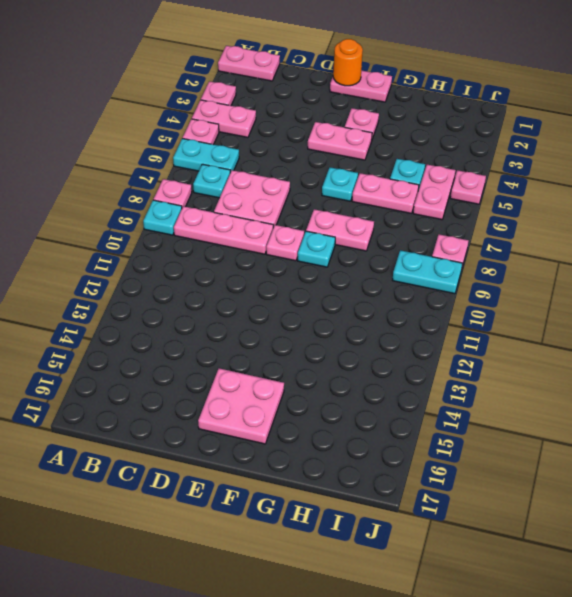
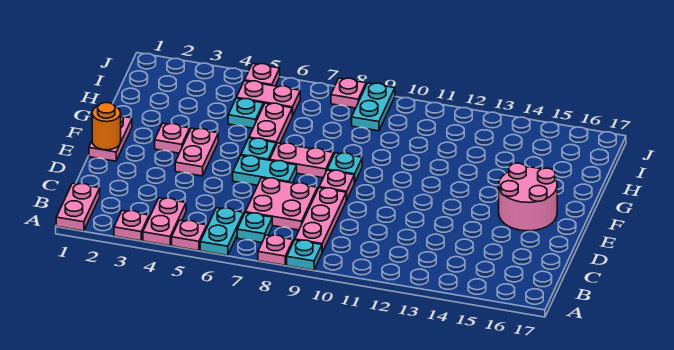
none -> cyan 1x2 plate [233,156,297,185]
pink 2x2 plate [198,368,284,444] -> pink 2x2 round brick [499,163,557,231]
pink 1x2 plate [306,209,374,251] -> pink 1x2 plate turned to [270,143,334,178]

